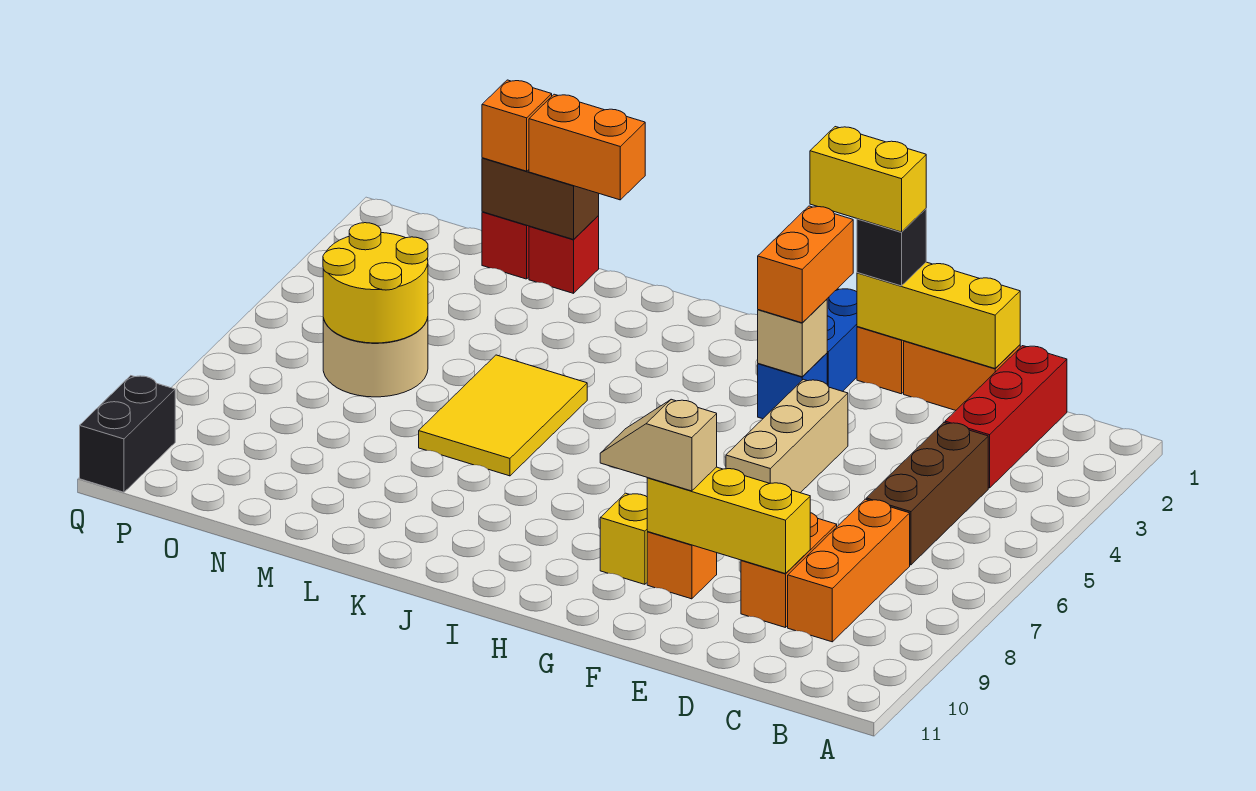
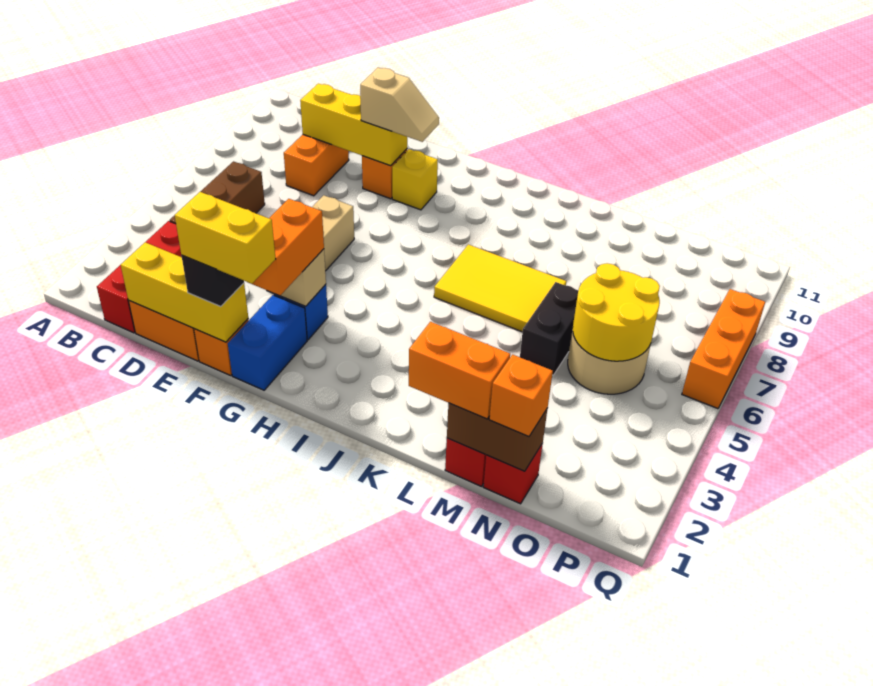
orange 1x3 brick [788,499,910,642] -> orange 1x3 brick moved to [682,289,765,409]
yellow 2x3 tile [419,355,587,476] -> yellow 2x3 tile turned to [434,244,566,332]
black 1x2 brick [80,376,175,492] -> black 1x2 brick moved to [520,282,578,375]

